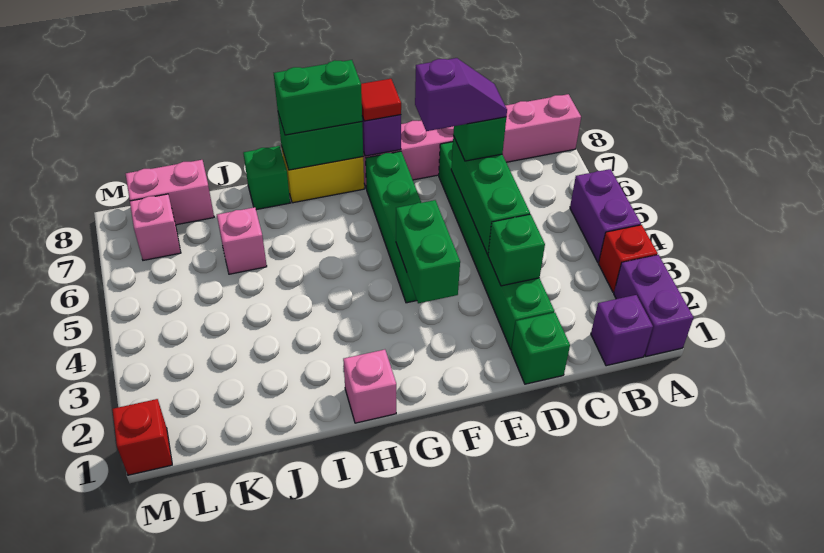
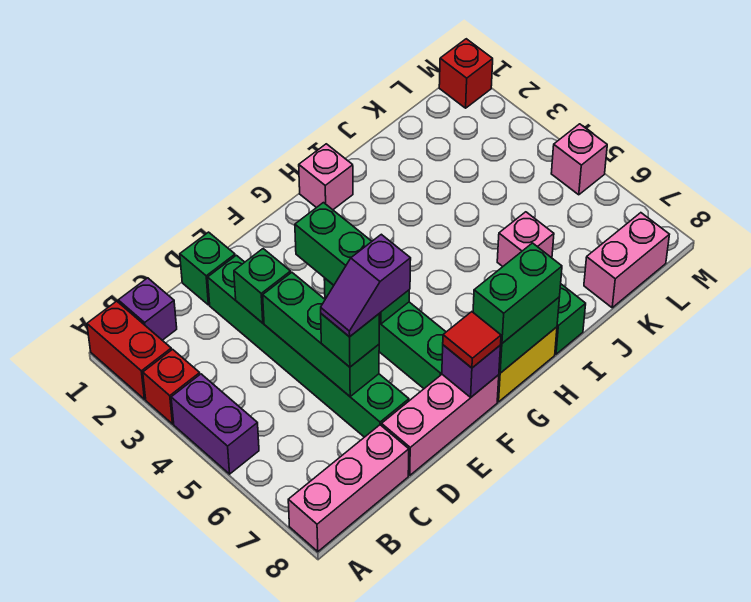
purple 1x2 brick [614,255,694,356] -> red 1x2 brick [87,301,171,399]
green 1x2 brick [396,200,460,303] -> green 1x3 brick [295,203,409,324]
pink 1x1 brick [130,194,181,260] -> pink 1x1 brick moved to [551,124,607,195]

